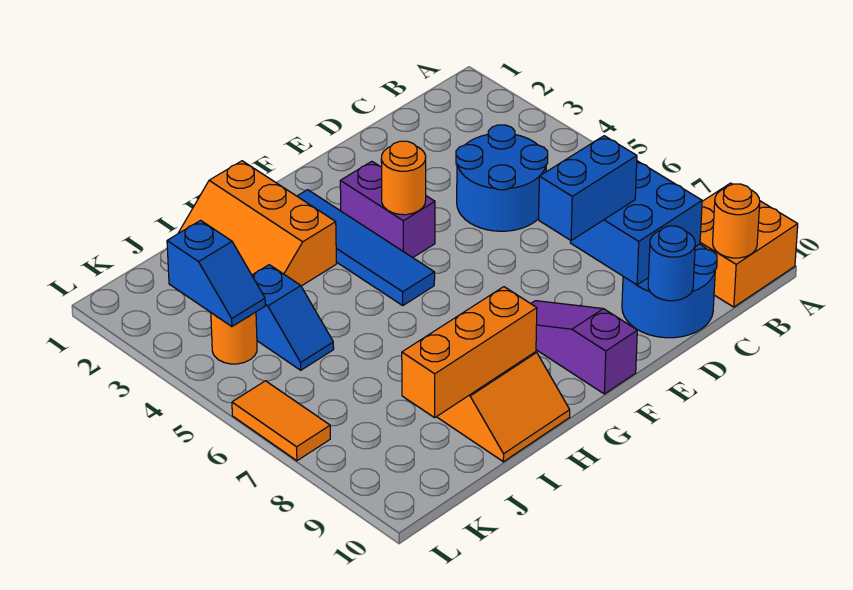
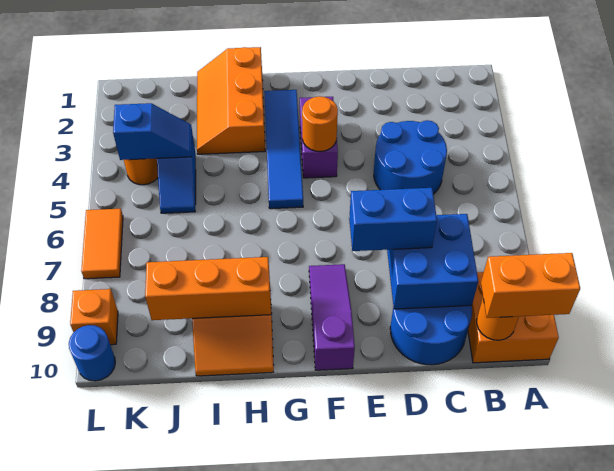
none -> orange 1x2 brick [481,253,580,318]
blue 1x1 round brick [648,226,695,301] -> blue 1x1 round brick moved to [69,325,115,381]
blue 1x2 slope [167,220,265,327] -> blue 1x2 slope turned to [113,103,192,160]
none -> orange 1x1 brick [70,289,118,345]

